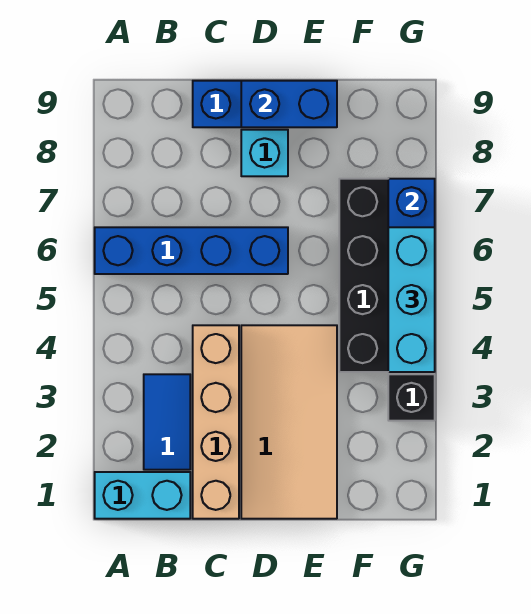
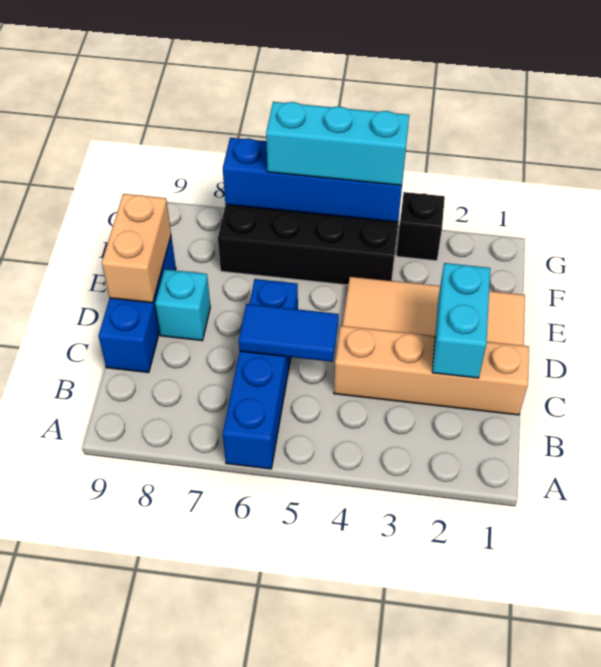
cyan 1x2 brick [95,472,190,519] -> cyan 1x2 brick moved to [432,263,490,378]
blue 1x2 tile [144,374,190,470] -> blue 1x2 tile moved to [239,304,339,362]
blue 1x2 brick [241,81,337,127] -> tan 1x2 brick [102,194,171,303]

